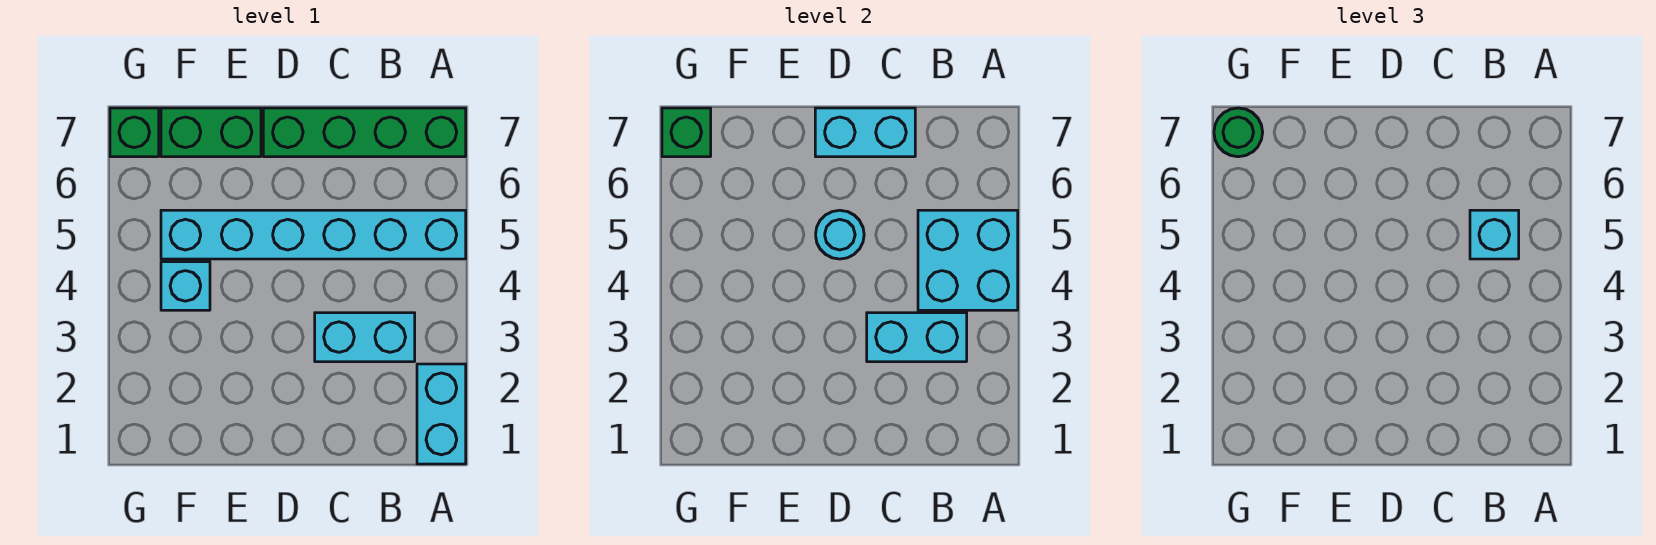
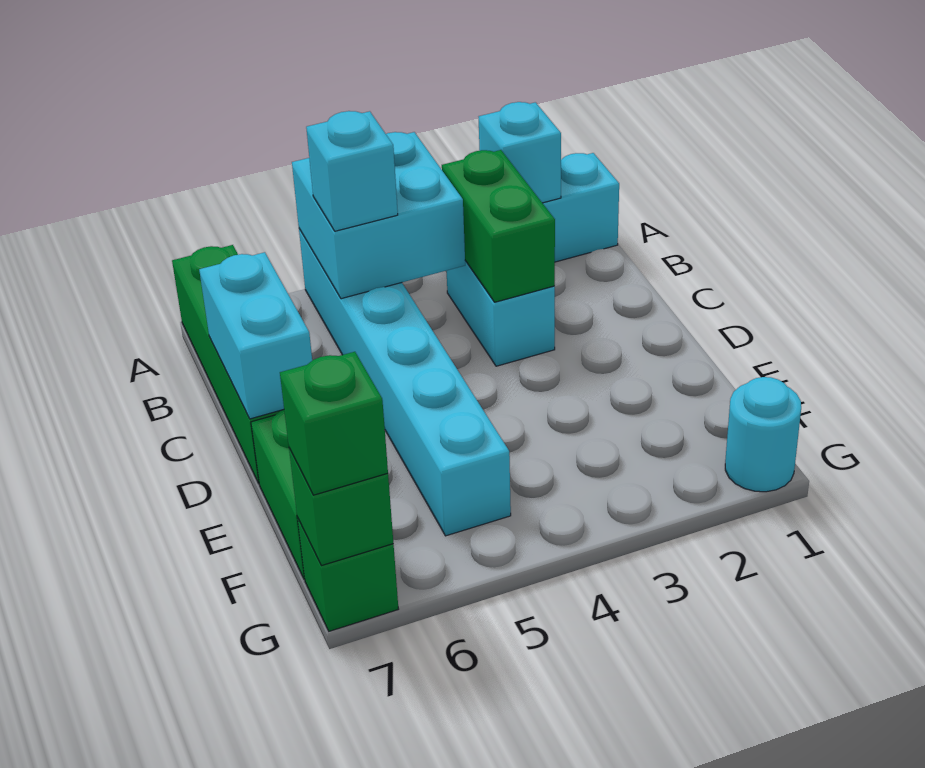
cyan 1x2 brick [867,313,967,362] -> green 1x2 brick [442,150,555,302]
cyan 1x1 round brick [816,210,864,259] -> cyan 1x1 round brick moved to [725,377,801,492]
cyan 1x1 brick [161,262,210,310] -> cyan 1x1 brick moved to [479,102,561,203]
green 1x1 round brick [1214,108,1263,157] -> green 1x1 brick [280,352,388,495]

